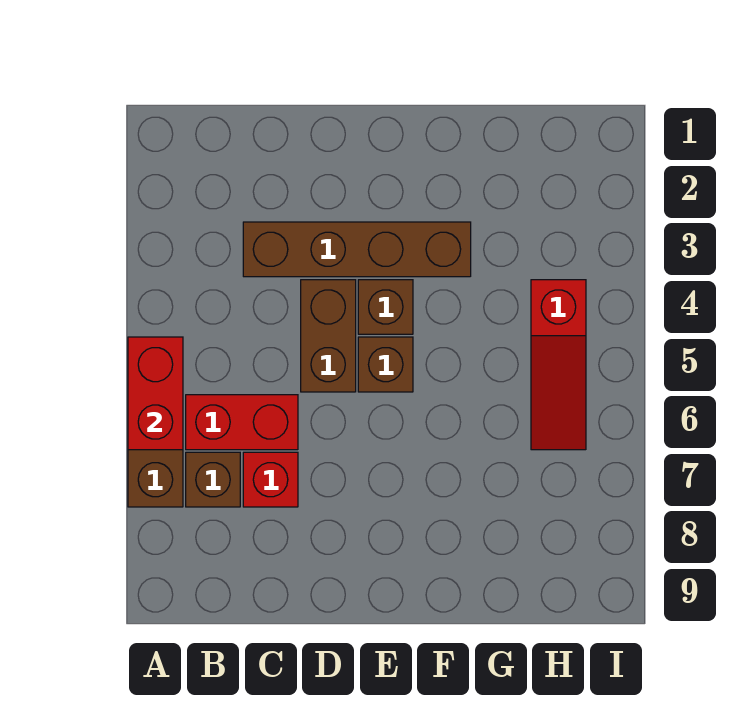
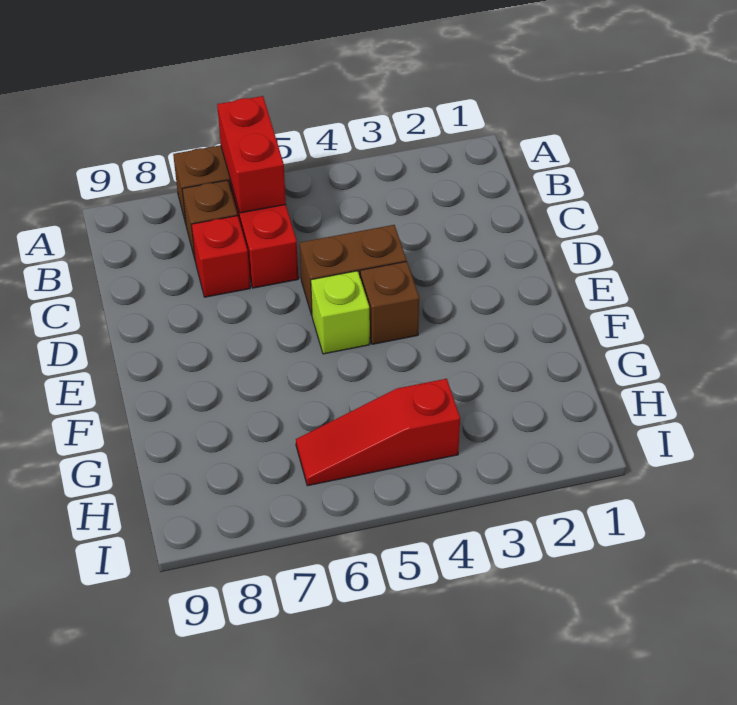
red 1x2 brick [128,337,183,450] -> red 1x2 brick turned to [217,96,286,213]
brown 1x4 brick [243,222,471,277] -> none
brown 1x1 brick [358,337,413,392] -> lime 1x1 brick [311,271,370,354]

